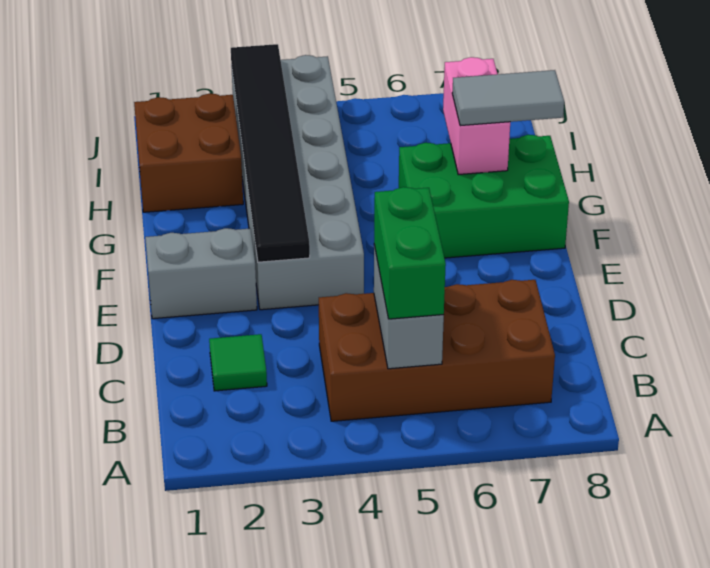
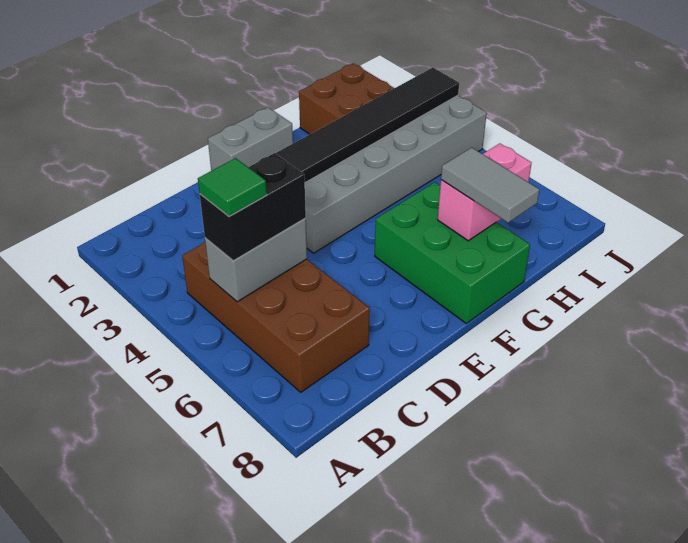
green 1x2 brick [374,187,446,319] -> black 1x2 brick [200,153,306,261]
green 1x1 tile [209,334,267,391] -> green 1x1 tile moved to [198,158,267,216]
grey 1x2 brick [145,228,257,319] -> grey 1x2 brick turned to [208,107,293,171]

